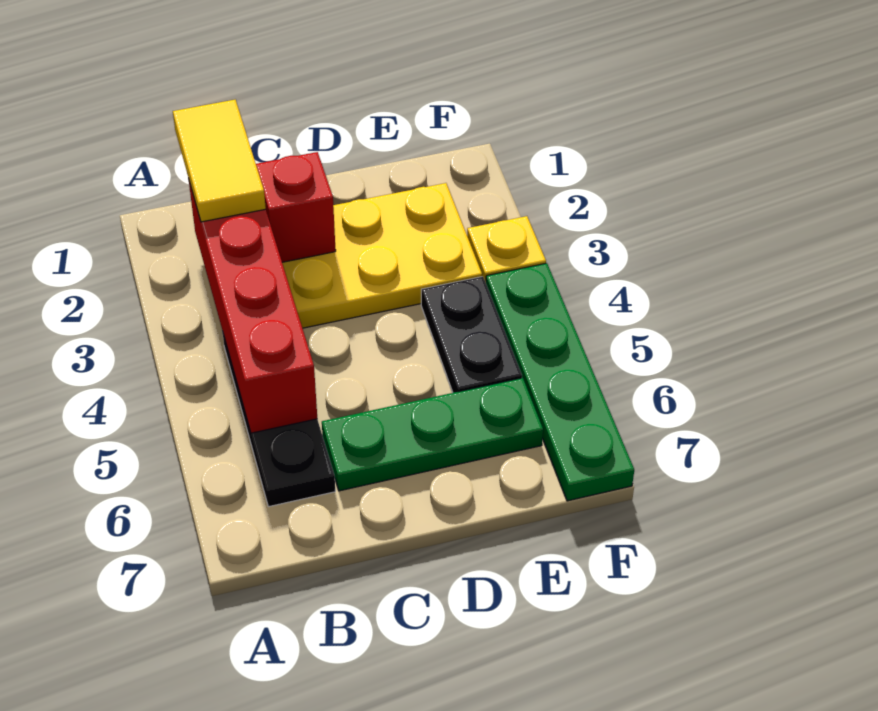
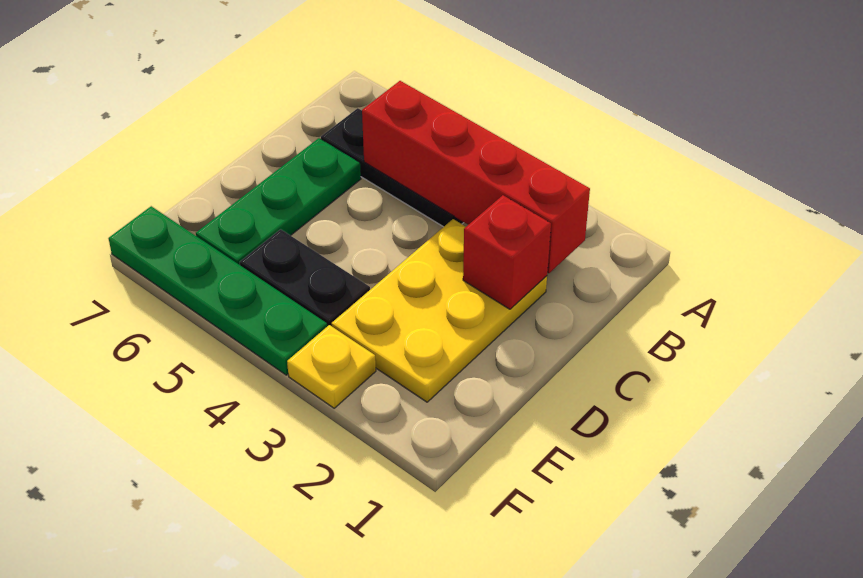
yellow 1x2 tile [173,100,266,222] -> none

